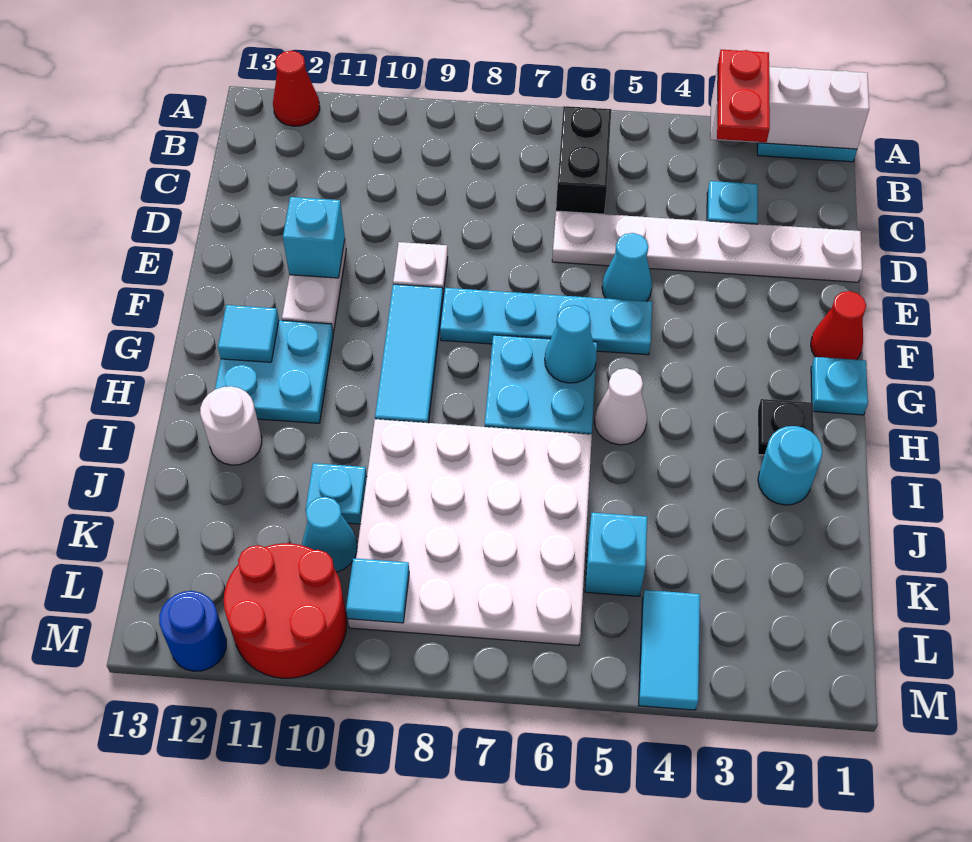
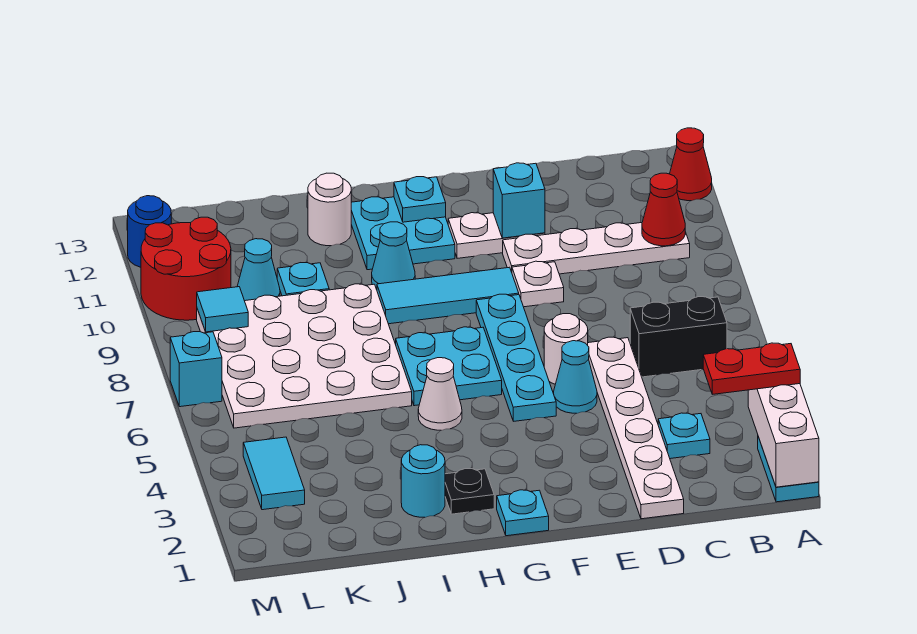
none -> white 1x4 plate [503,223,690,274]
none -> white 1x1 round brick [544,314,588,384]
red 1x1 cone [811,291,866,360] -> red 1x1 cone moved to [642,173,685,246]
cyan 1x1 cone [545,305,596,383] -> cyan 1x1 cone moved to [372,222,415,290]
cyan 1x1 tile [218,305,279,362] -> cyan 1x1 plate [394,177,446,222]
cyan 1x1 brick [585,513,647,596] -> cyan 1x1 brick moved to [170,332,222,407]
cyan 1x2 tile [639,590,700,710] -> cyan 1x2 tile turned to [243,437,305,510]

